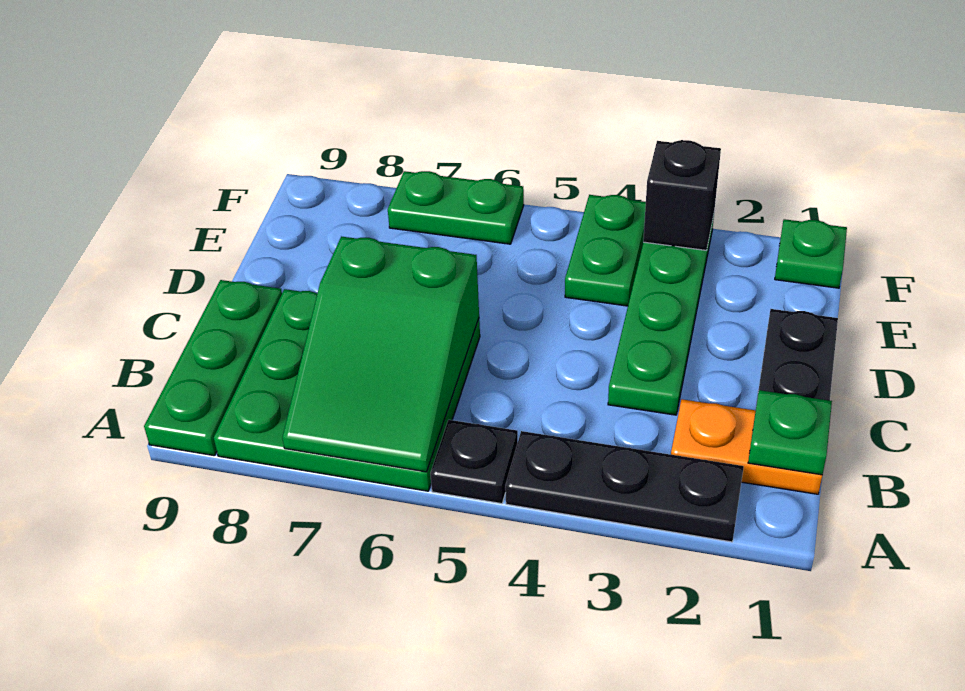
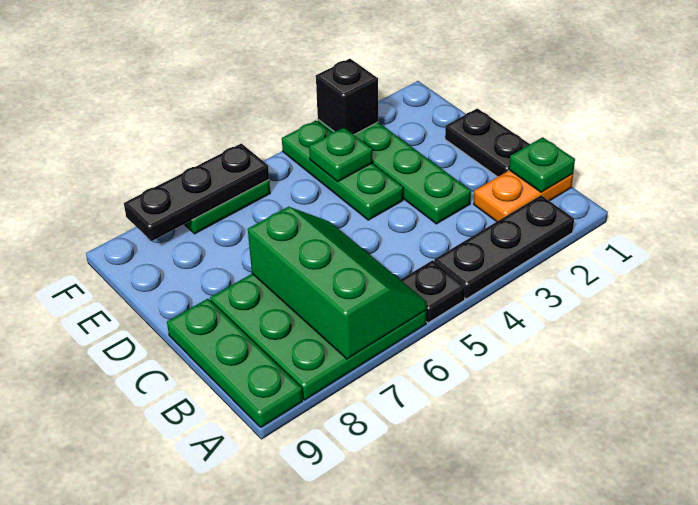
green 2x3 slope [282,236,479,472] -> green 2x3 slope turned to [248,207,427,359]
green 1x2 plate [565,195,646,306] -> green 1x3 plate [282,120,403,220]
green 1x1 plate [775,219,847,288] -> green 1x1 plate moved to [309,128,373,181]
none -> black 1x3 plate [124,143,269,241]

